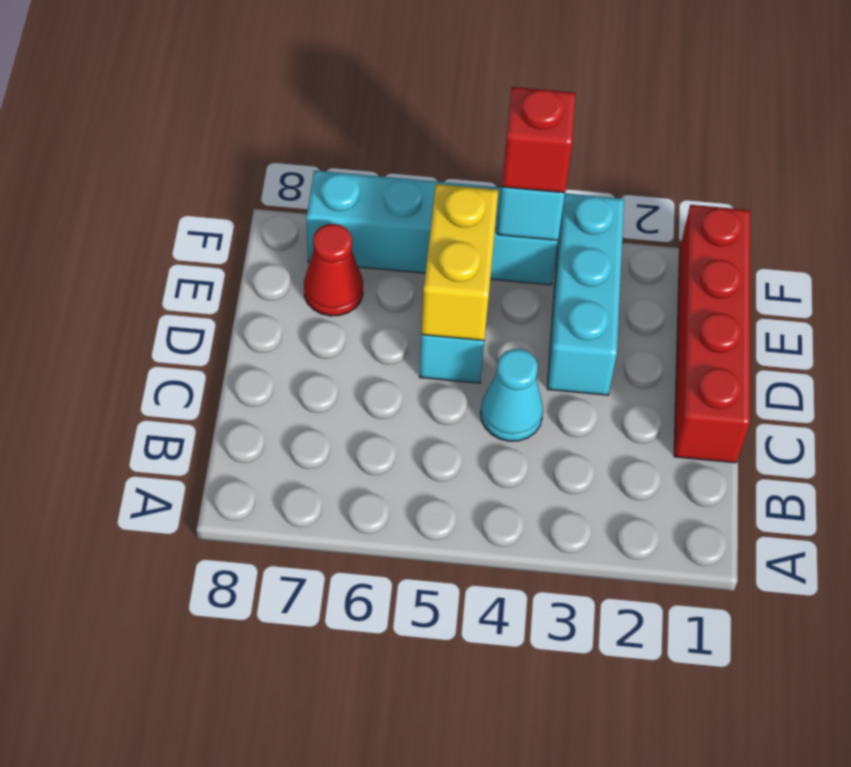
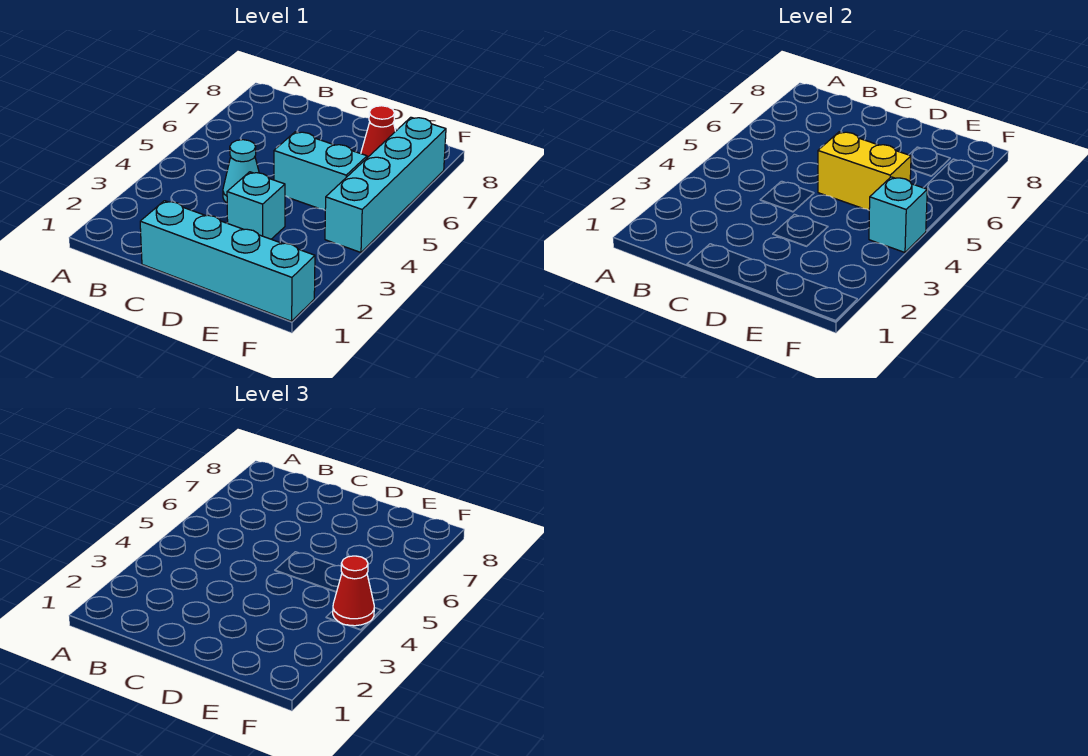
red 1x4 brick [674,205,750,463] -> cyan 1x4 brick [140,201,315,321]
cyan 1x3 brick [547,193,624,395] -> cyan 1x1 brick [227,172,285,239]
red 1x1 brick [502,87,576,193] -> red 1x1 cone [333,556,374,626]

